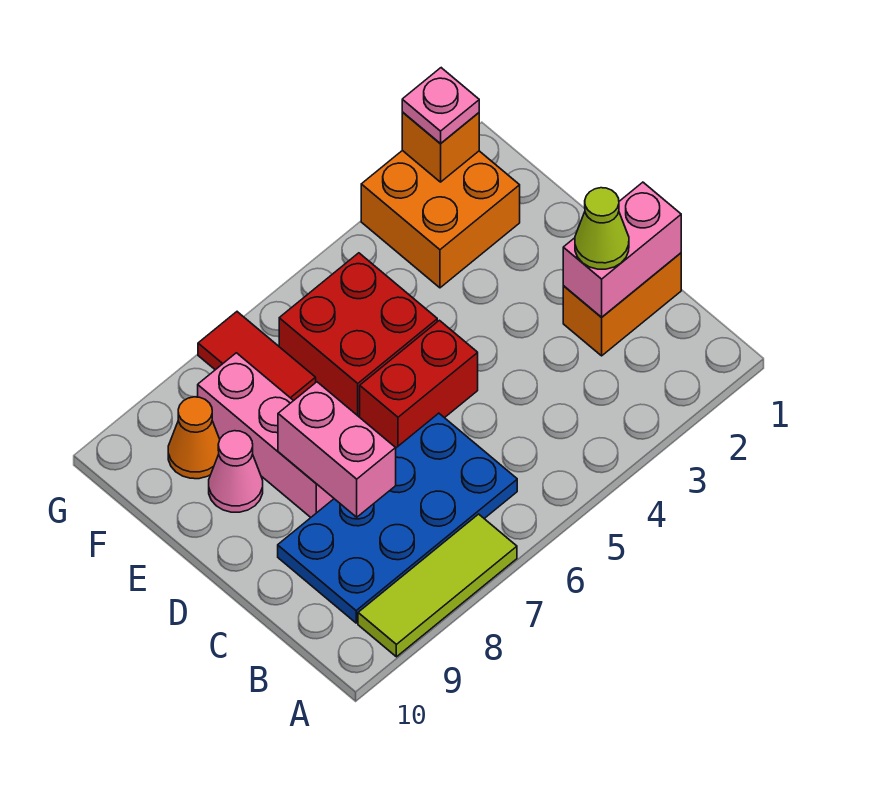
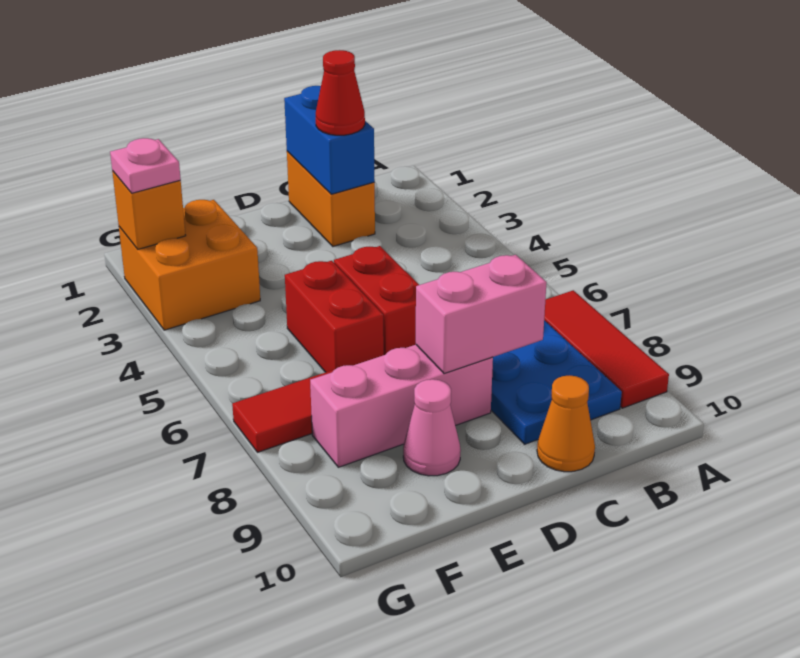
lime 1x3 tile [358,514,517,657] -> red 1x3 tile [544,290,669,408]
pink 1x2 brick [563,182,681,317] -> blue 1x2 brick [284,86,375,194]
lime 1x1 cone [575,188,629,269] -> red 1x1 cone [316,50,365,135]
red 2x2 brick [279,253,437,417] -> red 1x2 brick [285,261,384,372]
orange 1x1 cone [168,397,220,479] -> orange 1x1 cone moved to [537,375,595,472]

